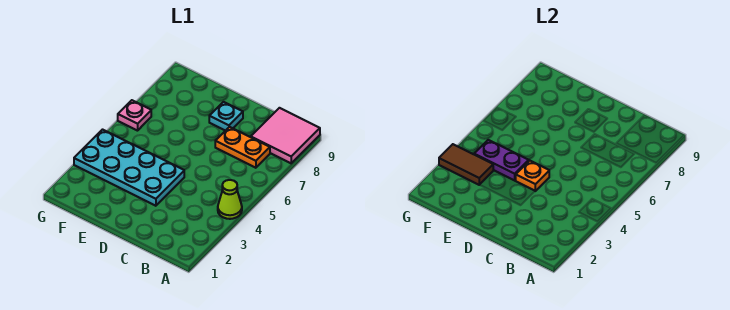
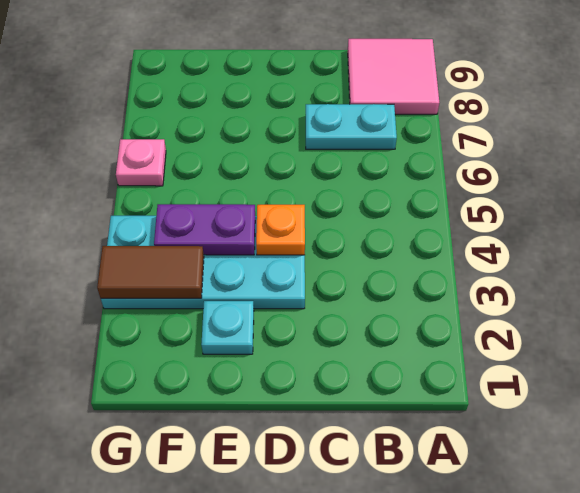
lime 1x1 cone [218,180,242,219] -> none
orange 1x2 plate [215,127,270,168] -> cyan 1x2 plate [306,104,397,149]
cyan 1x1 plate [209,102,243,131] -> cyan 1x1 plate moved to [201,301,254,354]

